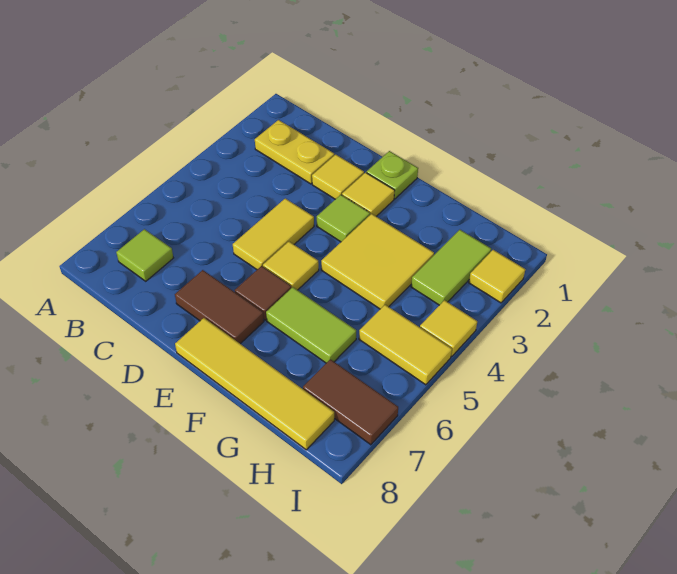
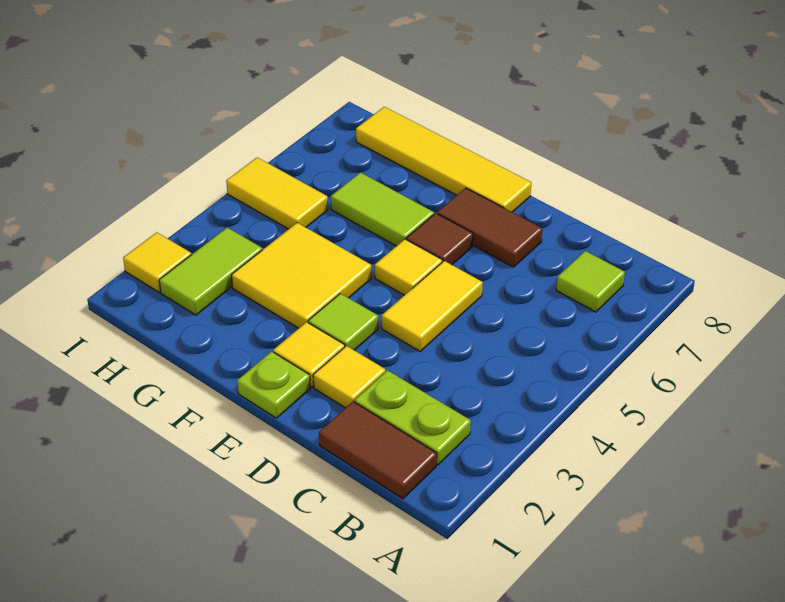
yellow 1x2 plate [255,120,334,184] -> lime 1x2 plate [355,370,471,465]
brown 1x2 tile [303,359,398,445] -> brown 1x2 tile moved to [319,402,437,499]
yellow 1x1 tile [420,300,477,356] -> none

